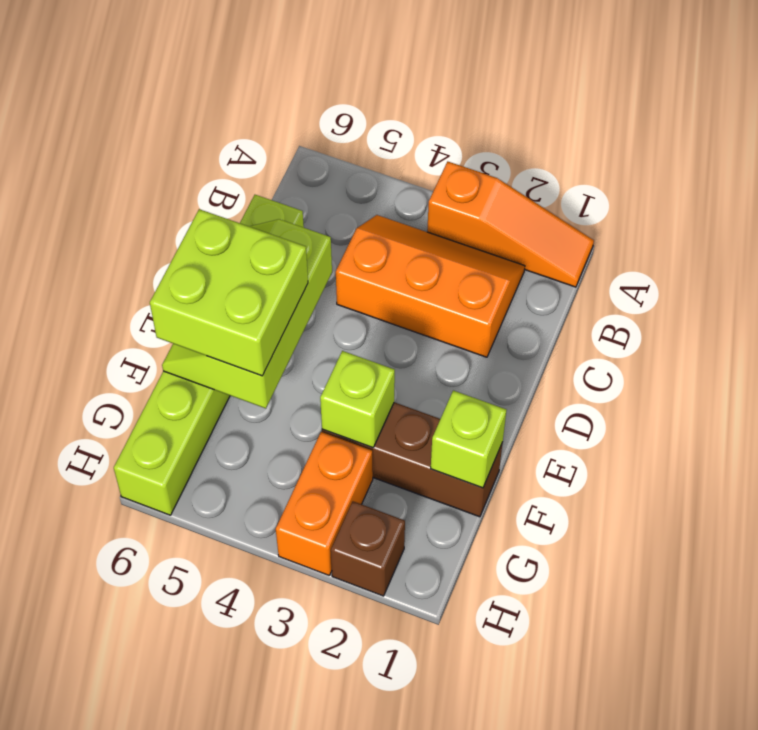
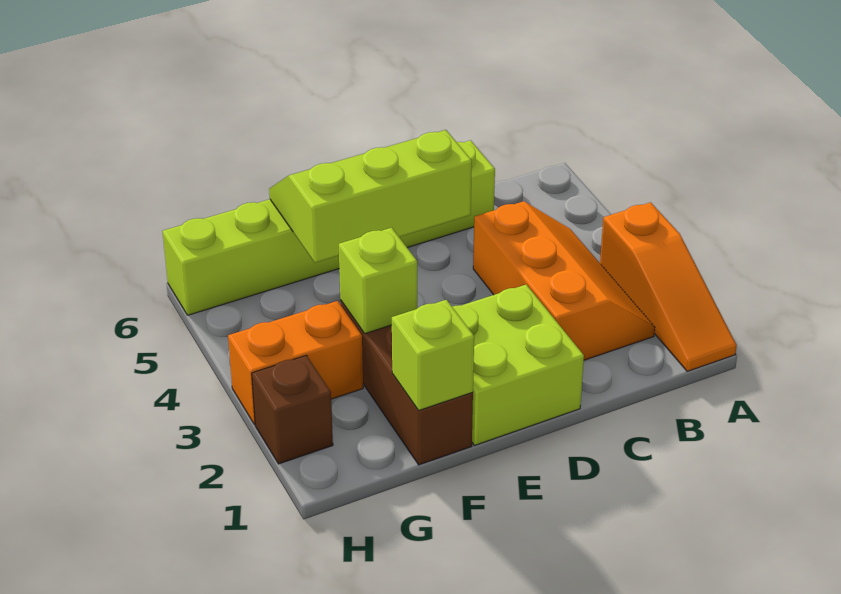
lime 2x2 brick [150,209,308,376] -> lime 2x2 brick moved to [453,285,584,445]

